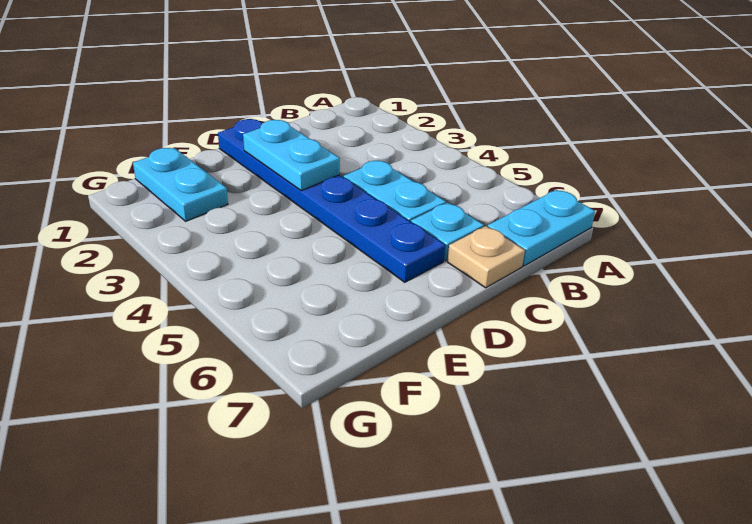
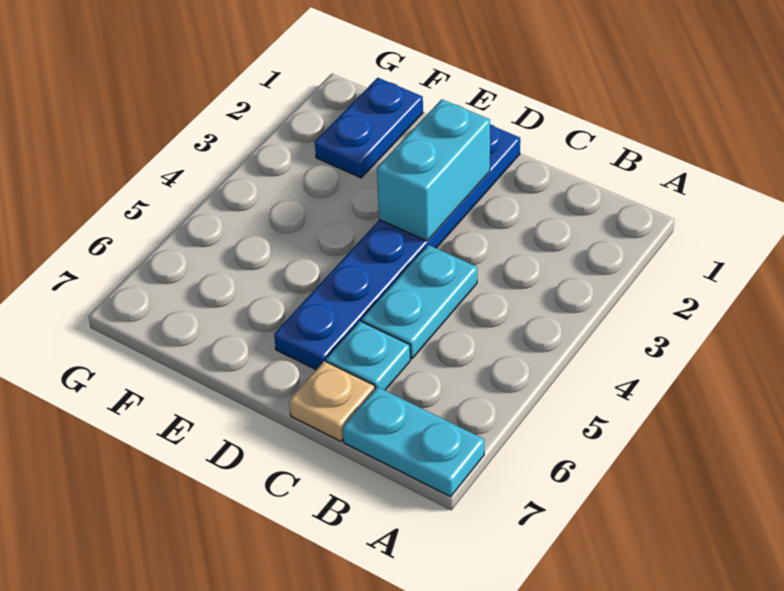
cyan 1x2 plate [243,120,340,191] -> cyan 1x2 brick [377,99,490,241]
cyan 1x2 plate [133,148,228,221] -> blue 1x2 plate [315,78,423,178]

